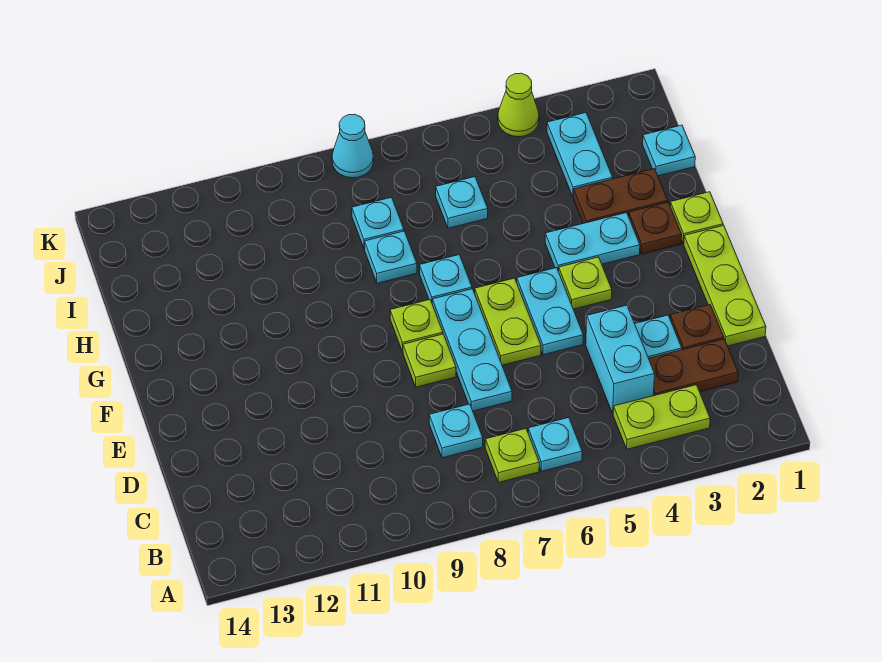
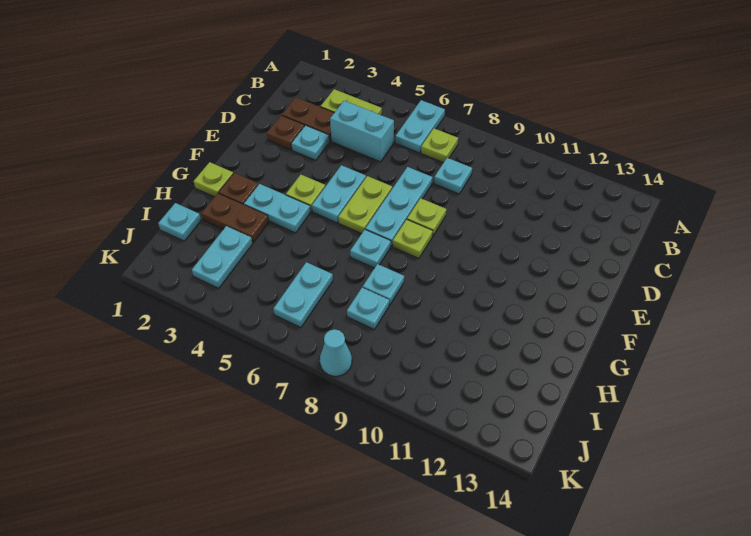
cyan 1x1 plate [528,418,582,471] -> cyan 1x2 plate [395,100,445,153]
cyan 1x2 brick [586,305,654,413] -> cyan 1x2 brick turned to [330,101,394,162]
lime 1x3 plate [684,225,766,346] -> none
cyan 1x1 plate [436,177,488,228] -> cyan 1x2 plate [274,262,333,328]
lime 1x1 cone [498,73,539,137] -> none

